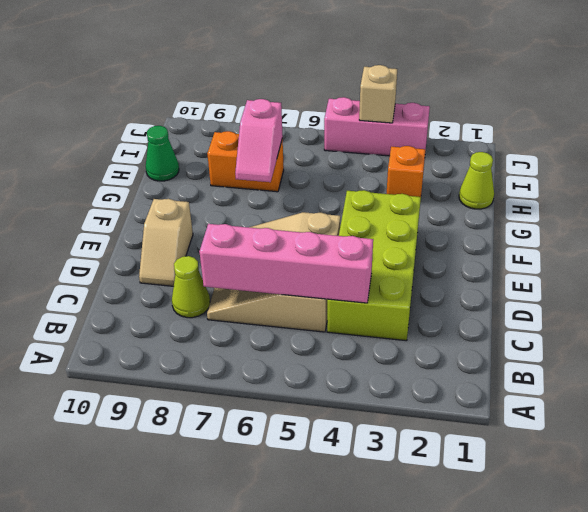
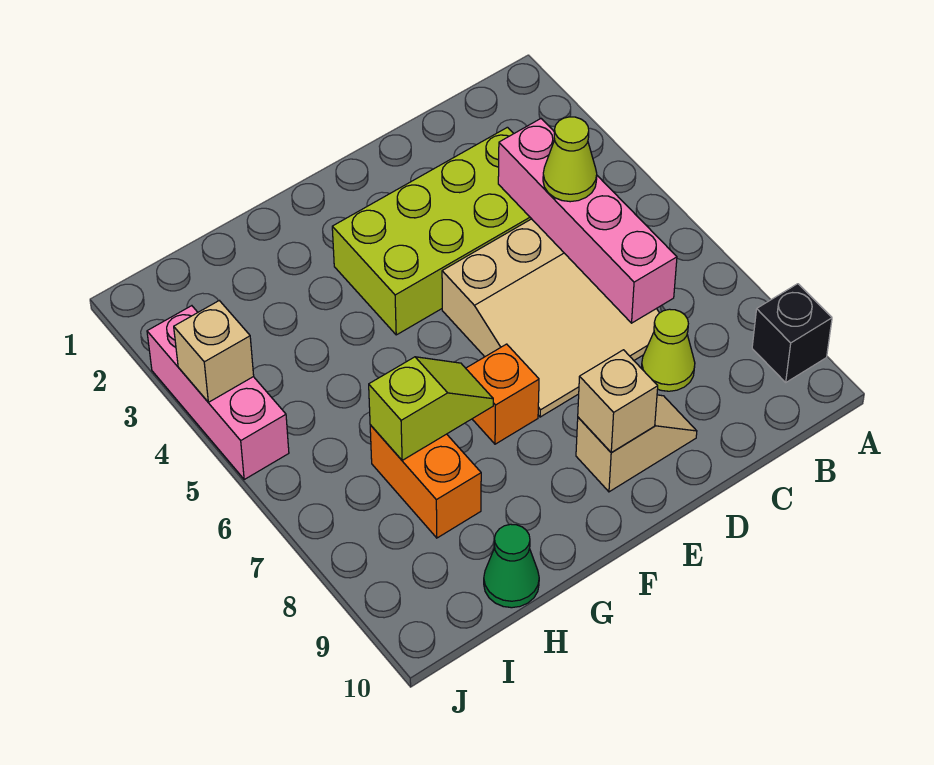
none -> black 1x1 brick [752,284,832,382]
none -> tan 1x1 brick [578,350,658,453]
pink 1x2 slope [235,99,283,182] -> lime 1x2 slope [369,357,493,460]
lime 1x1 cone [459,152,494,209] -> lime 1x1 cone moved to [543,117,597,202]
orange 1x1 brick [387,146,426,202] -> orange 1x1 brick moved to [466,344,539,444]

